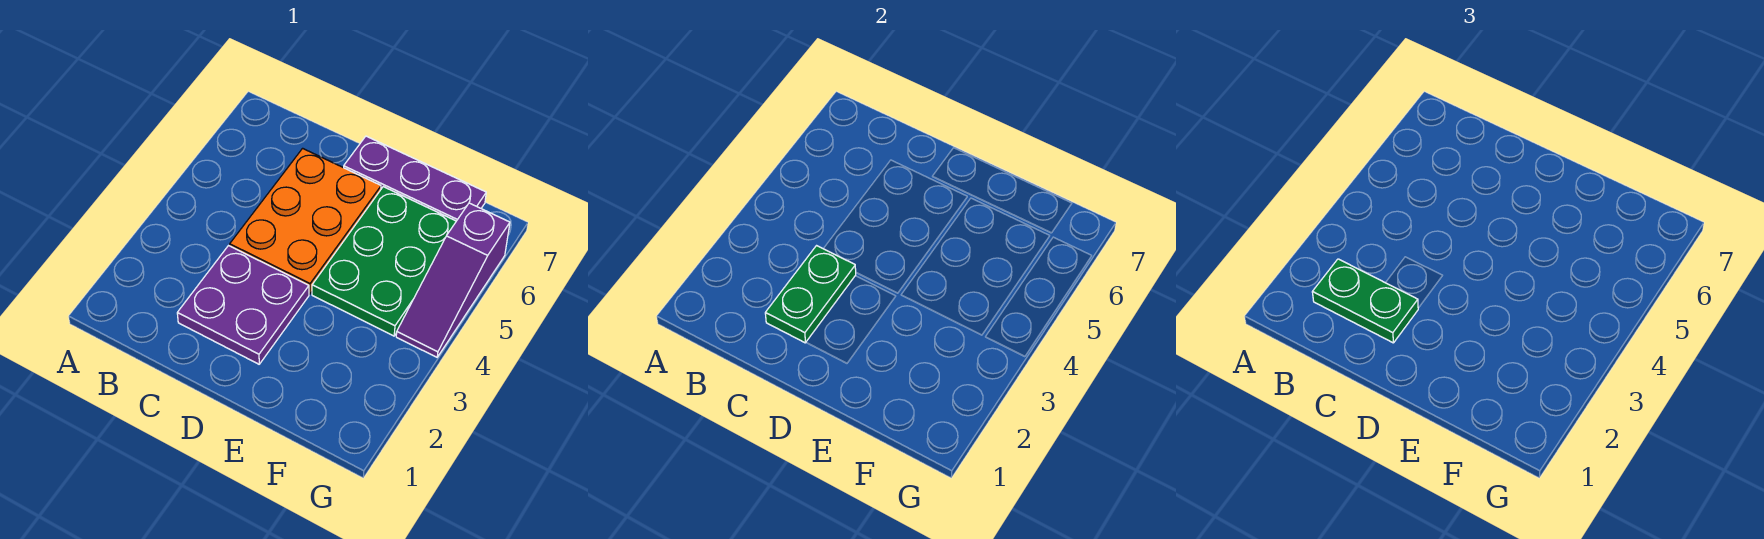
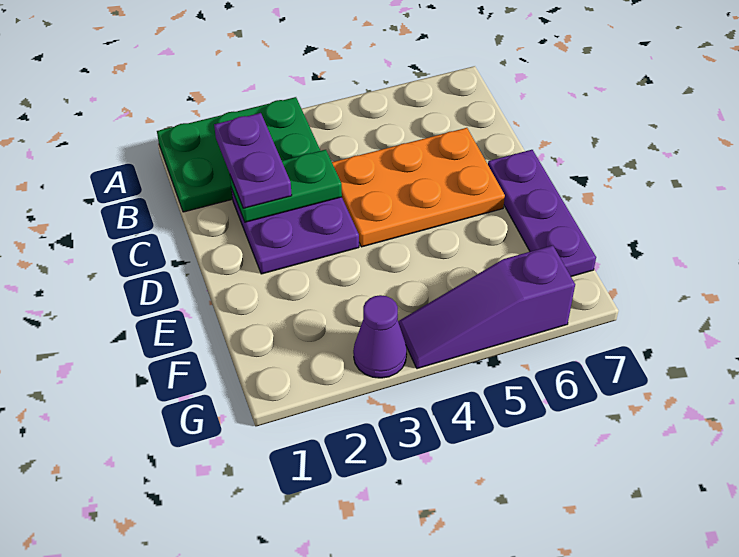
green 1x2 plate [1312,259,1418,343] -> purple 1x2 plate [214,113,292,208]
green 2x3 plate [312,187,456,336] -> green 2x3 plate moved to [157,97,320,212]
none -> purple 1x1 cone [353,295,407,378]

